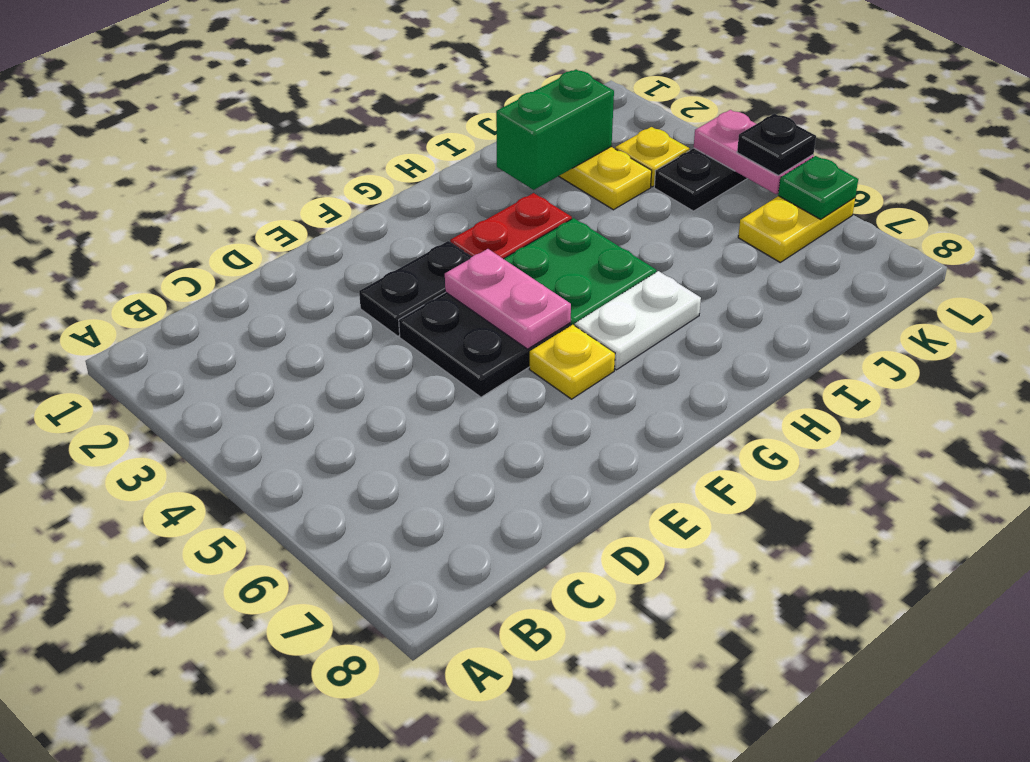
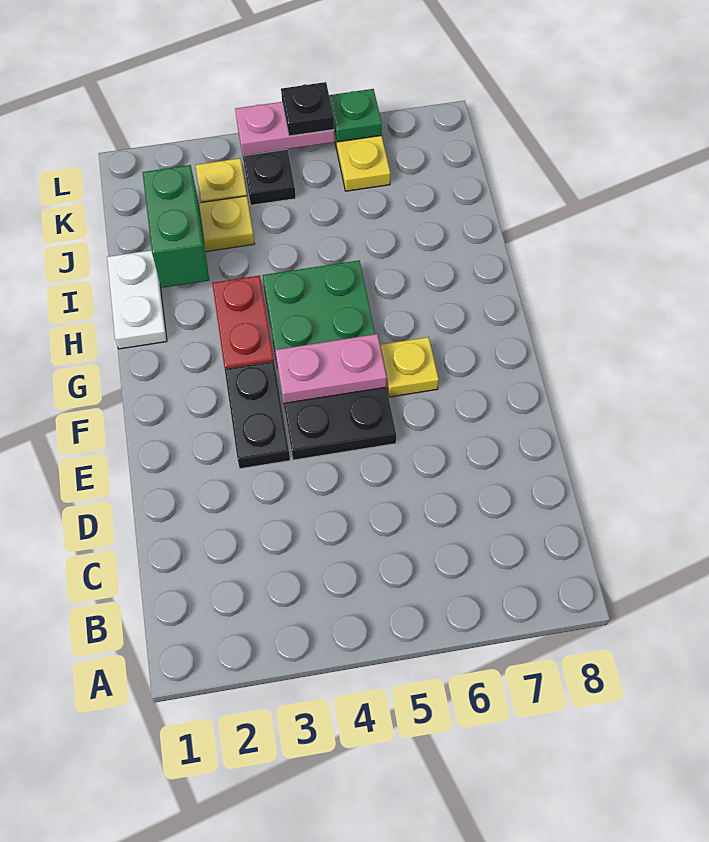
white 1x2 plate [575,271,701,370] -> white 1x2 plate moved to [107,250,167,349]

